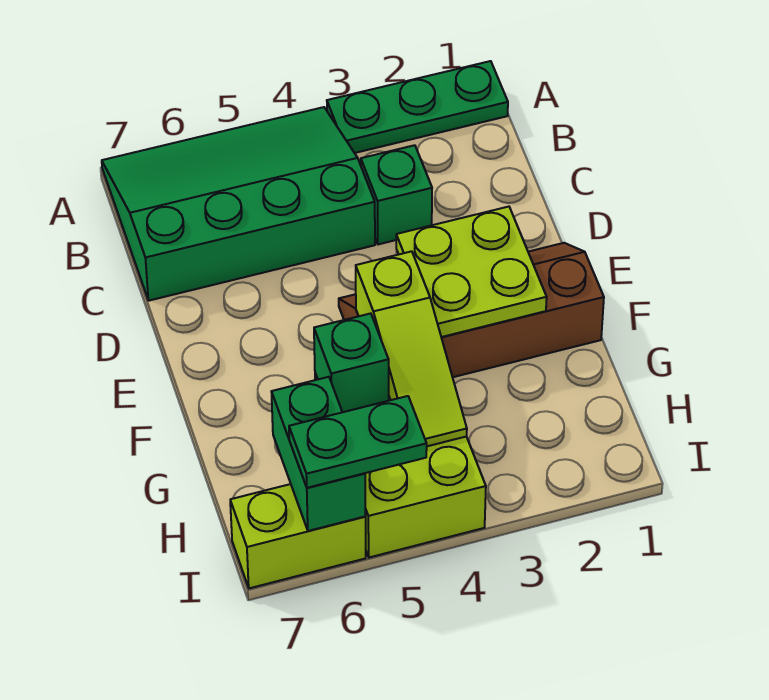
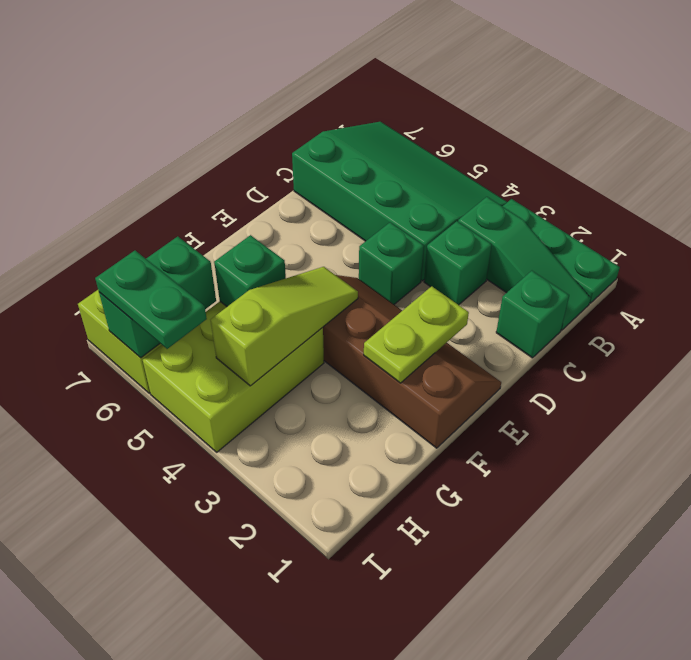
none -> green 1x3 slope [458,197,591,330]
none -> green 1x1 brick [496,271,569,358]
none -> green 1x1 brick [359,222,424,304]
lime 2x2 plate [396,207,547,337] -> lime 1x2 plate [364,286,469,383]
lime 1x3 slope [356,251,467,446] -> lime 1x3 slope turned to [211,267,358,386]

